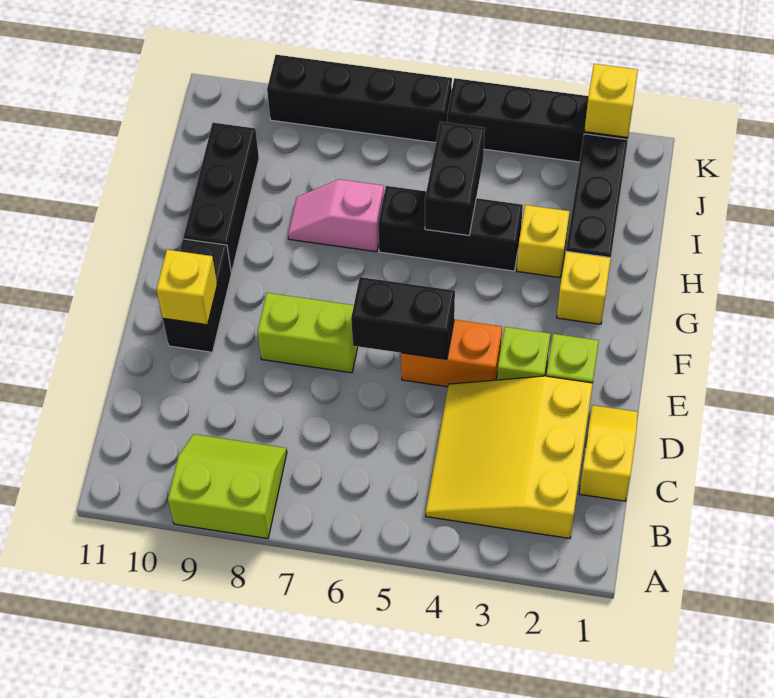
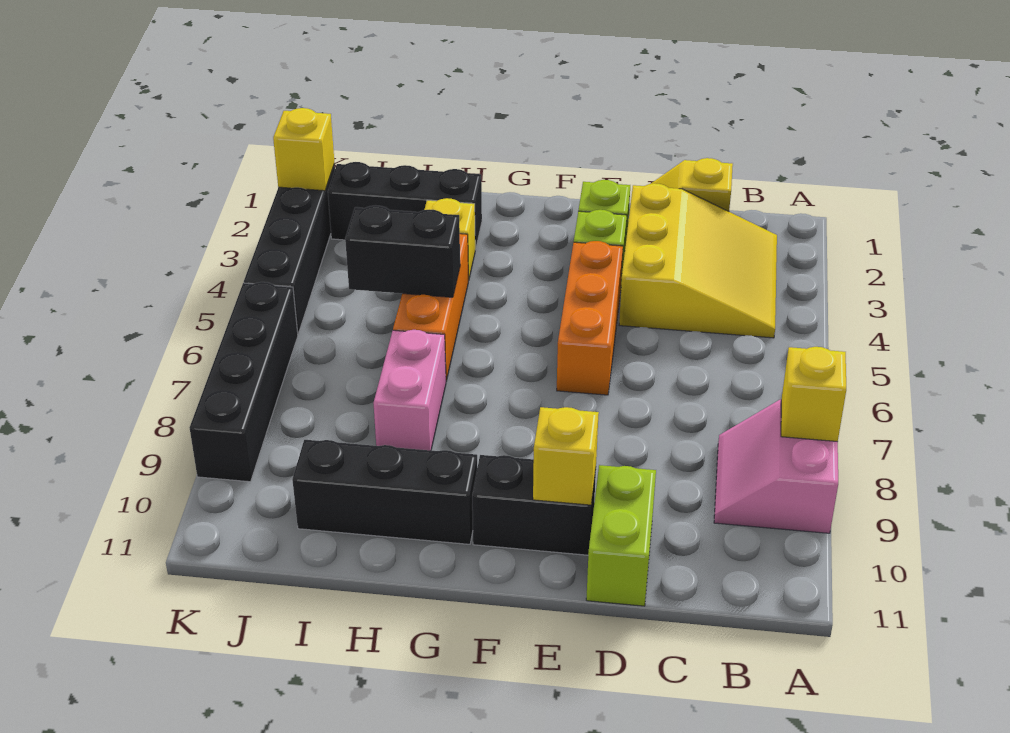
lime 2x2 slope [168,434,287,539] -> pink 2x2 slope [714,399,838,533]
yellow 3x3 slope [426,376,593,538] -> yellow 3x3 slope turned to [619,183,777,338]
orange 1x2 brick [401,320,502,387] -> orange 1x3 brick [557,241,623,395]
black 1x2 brick [351,277,455,359] -> none
lime 1x2 brick [258,293,358,373] -> lime 1x2 brick moved to [586,465,656,606]
yellow 1x1 brick [557,251,611,324] -> yellow 1x1 brick moved to [781,347,846,442]
black 1x3 brick [378,186,523,271] -> orange 1x3 brick [393,234,469,381]
pink 1x2 slope [288,179,384,252] -> pink 1x2 brick [373,330,446,450]

